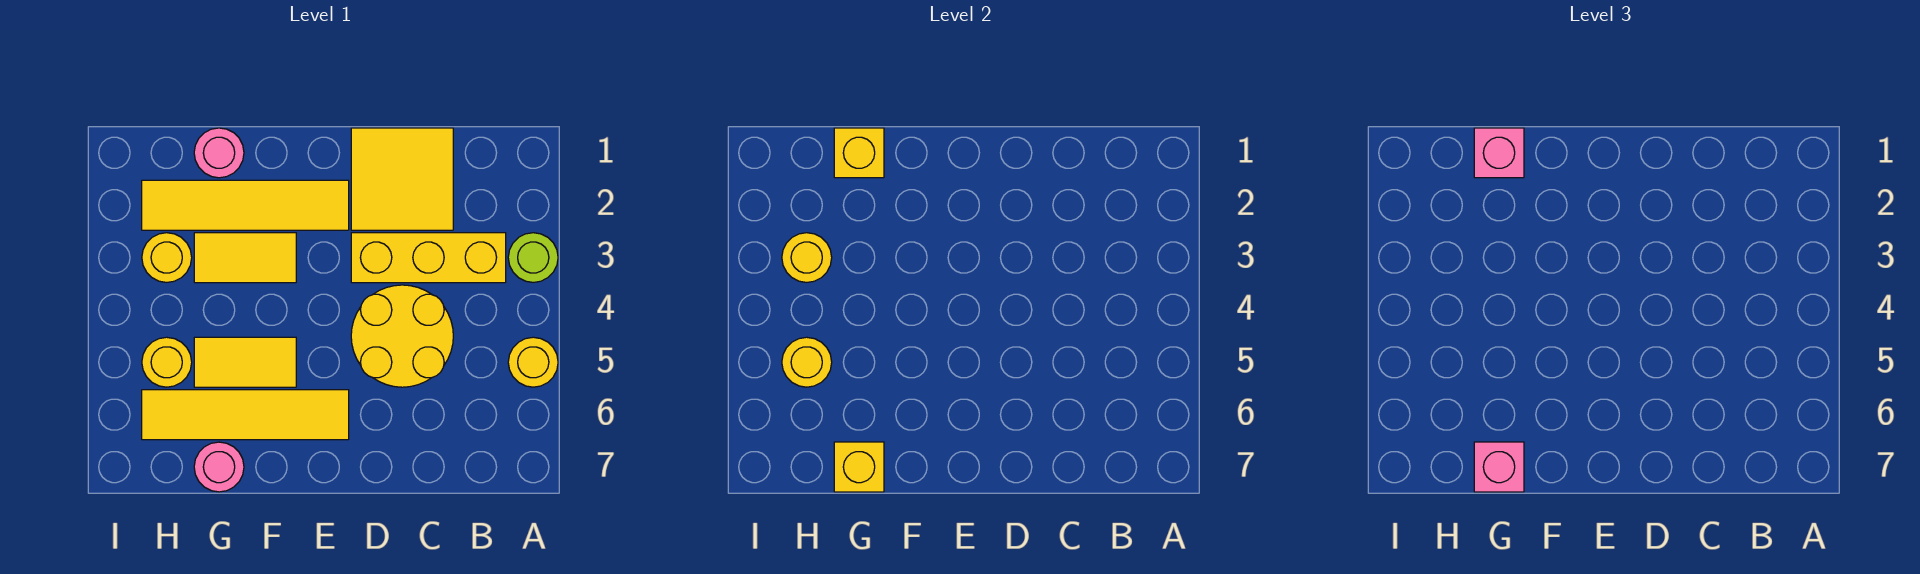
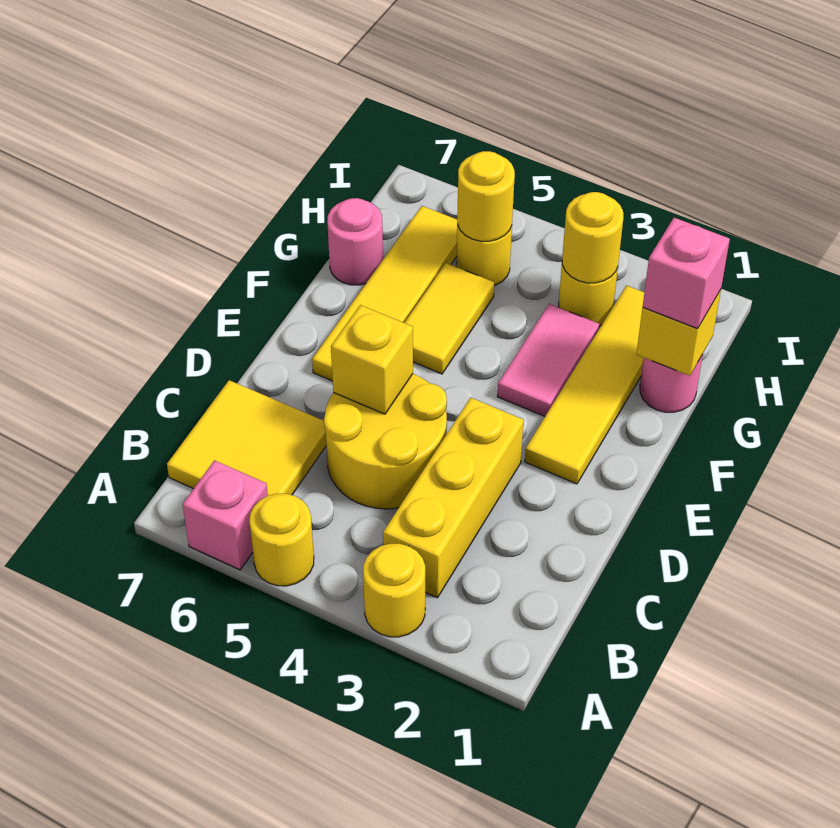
lime 1x1 round brick [508,233,558,282] -> yellow 1x1 round brick [363,544,425,637]
yellow 2x2 tile [351,128,453,230] -> yellow 2x2 tile moved to [167,380,326,496]
yellow 1x2 tile [194,233,296,283] -> pink 1x2 tile [498,304,599,416]
yellow 1x1 brick [834,442,884,492] -> yellow 1x1 brick moved to [331,305,413,414]
pink 1x1 brick [1474,442,1524,492] -> pink 1x1 brick moved to [183,460,268,570]

